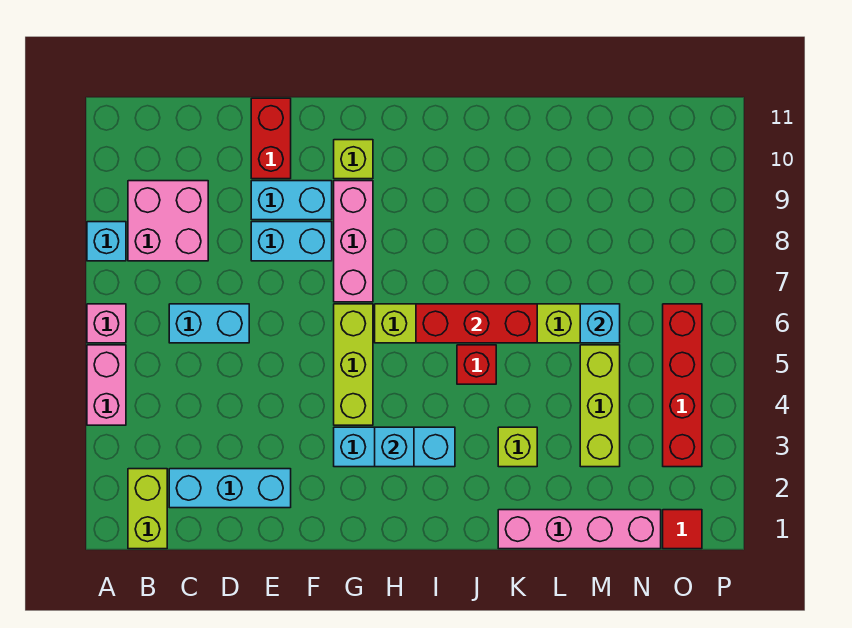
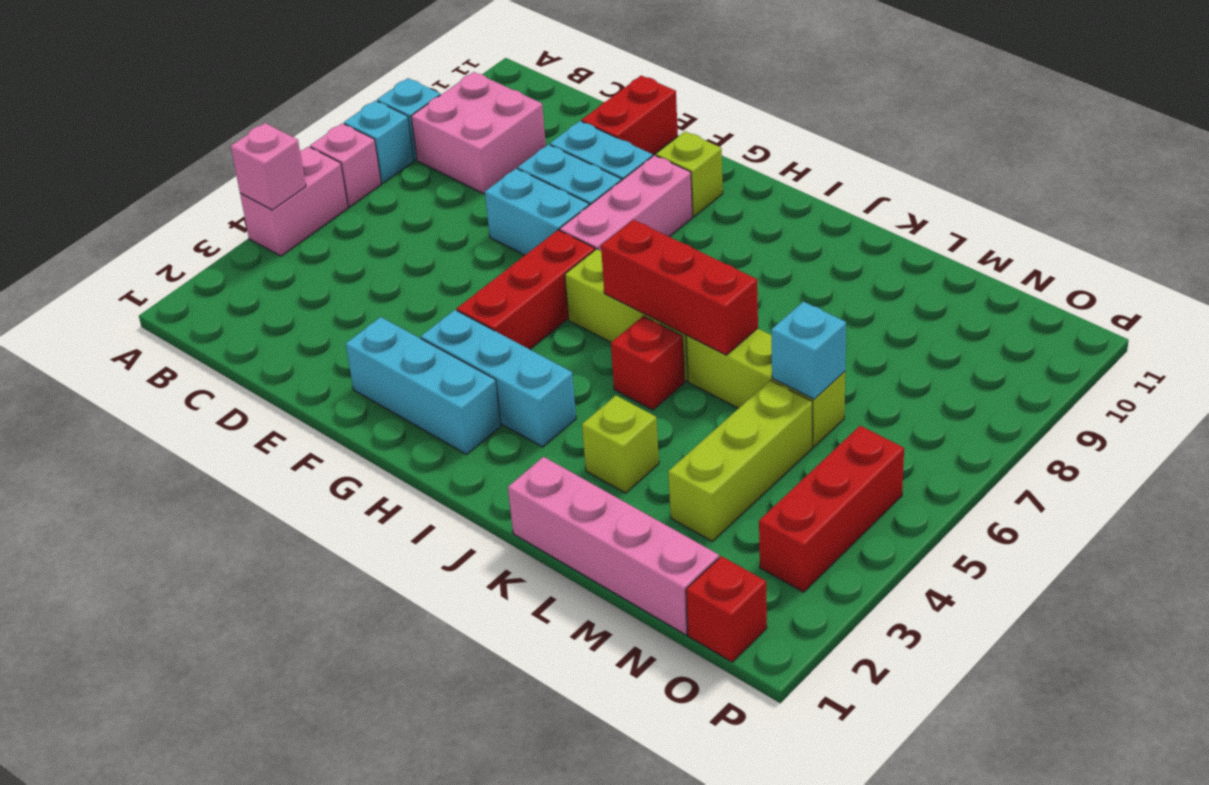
none -> pink 1x1 brick [231,123,306,210]
lime 1x2 brick [128,469,167,549] -> none
cyan 1x3 brick [169,469,291,508] -> cyan 1x3 brick moved to [346,317,501,454]
cyan 1x2 brick [169,304,249,343] -> cyan 1x2 brick moved to [485,168,589,255]
lime 1x3 brick [334,304,373,425] -> red 1x3 brick [457,230,595,349]
cyan 1x1 brick [375,427,414,467] -> cyan 1x1 brick moved to [344,101,414,183]
red 1x1 tile [663,510,702,549] -> red 1x1 brick [686,556,767,662]
red 1x4 brick [663,304,702,467] -> red 1x3 brick [759,426,904,592]

